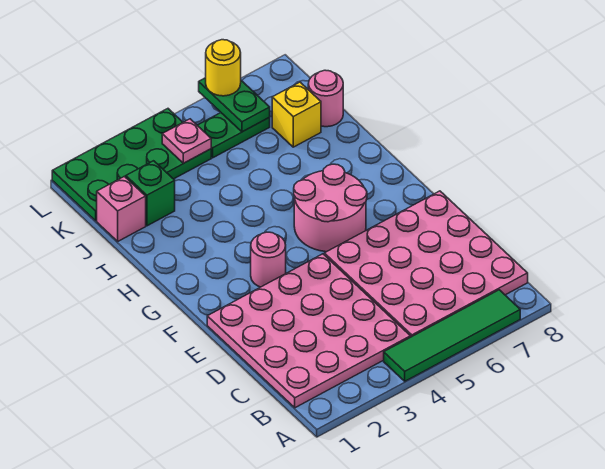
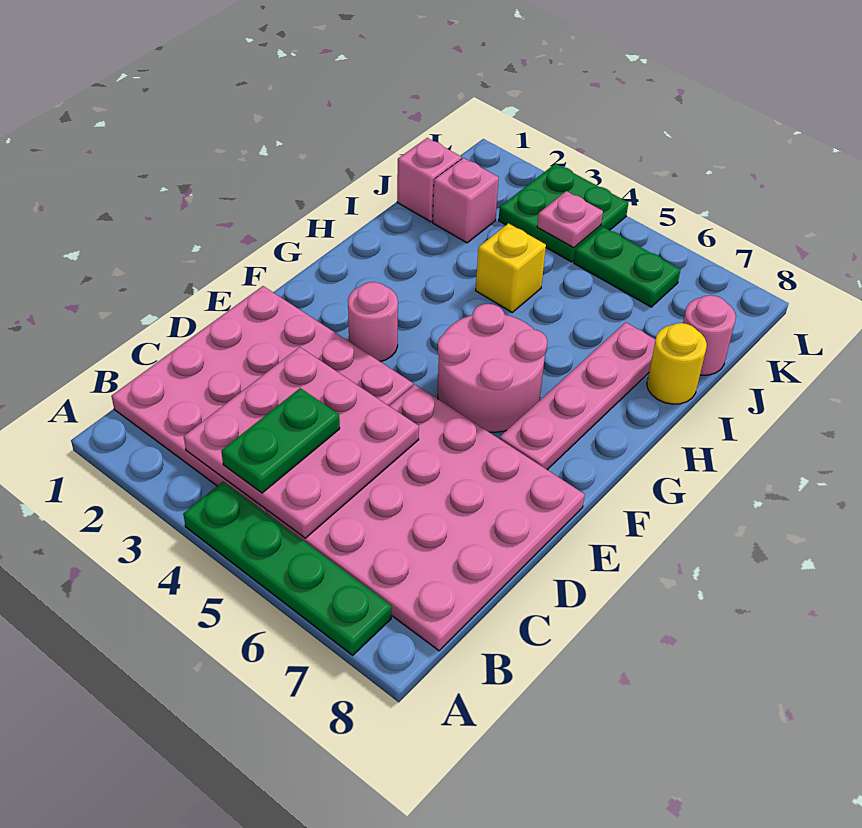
green 1x4 tile [384,290,520,381] -> green 1x4 plate [183,481,391,655]
none -> pink 3x3 plate [184,347,419,538]
none -> pink 1x4 plate [500,322,656,470]
green 1x1 brick [126,161,175,226] -> pink 1x1 brick [433,158,499,243]
yellow 1x1 brick [272,82,321,147] -> yellow 1x1 brick moved to [476,223,546,312]
green 2x4 plate [52,109,211,221] -> green 2x2 plate [499,164,628,262]
green 1x2 plate [199,78,270,132] -> green 1x2 plate moved to [221,388,340,493]
yellow 1x1 round brick [206,40,241,96] -> yellow 1x1 round brick moved to [647,323,707,404]

